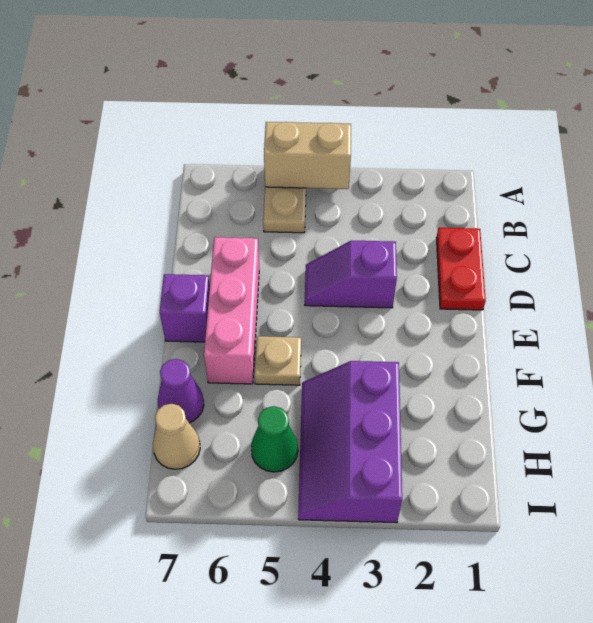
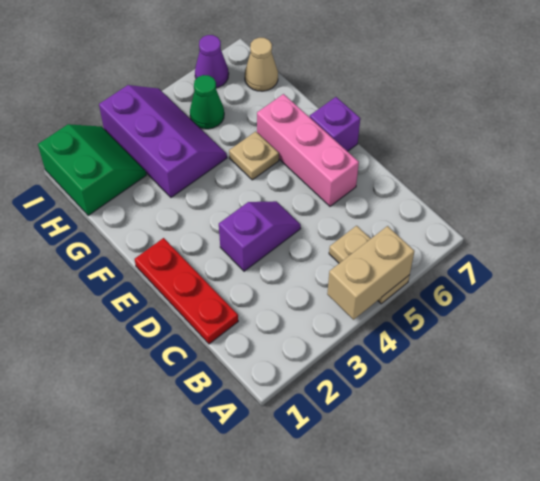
red 1x2 plate [436,228,486,310] -> red 1x3 plate [135,238,238,344]
purple 1x1 cone [158,359,204,423] -> purple 1x1 cone moved to [195,35,229,88]
none -> green 2x2 slope [38,124,146,216]

